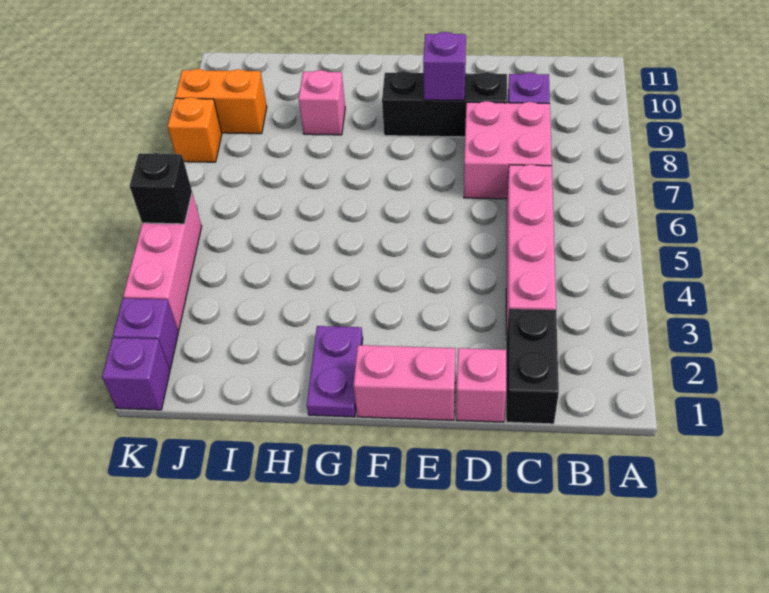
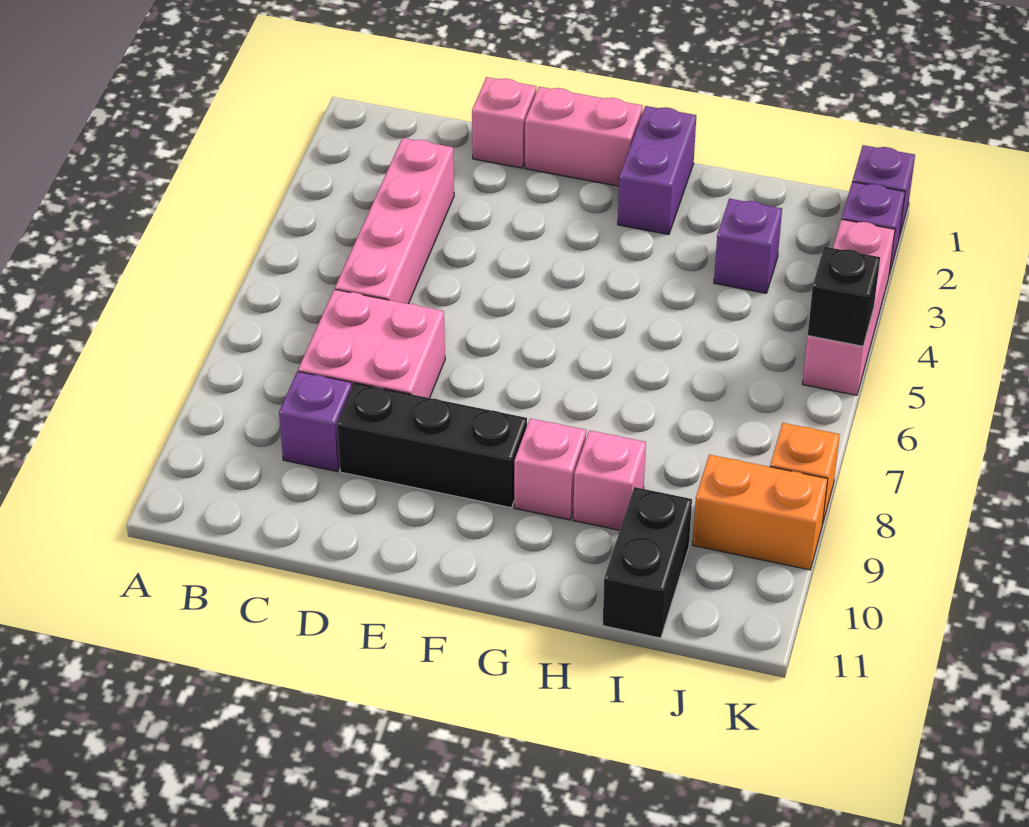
black 1x2 brick [506,309,559,424] -> black 1x2 brick moved to [603,487,692,638]
purple 1x1 brick [423,32,466,101] -> purple 1x1 brick moved to [714,199,782,293]
purple 1x2 plate [307,326,363,417] -> purple 1x2 brick [618,106,696,235]
none -> pink 1x1 brick [514,418,586,520]

